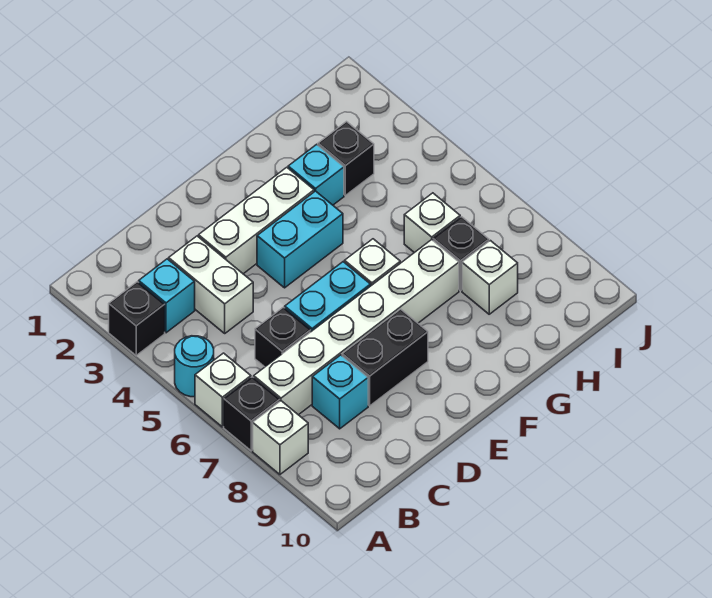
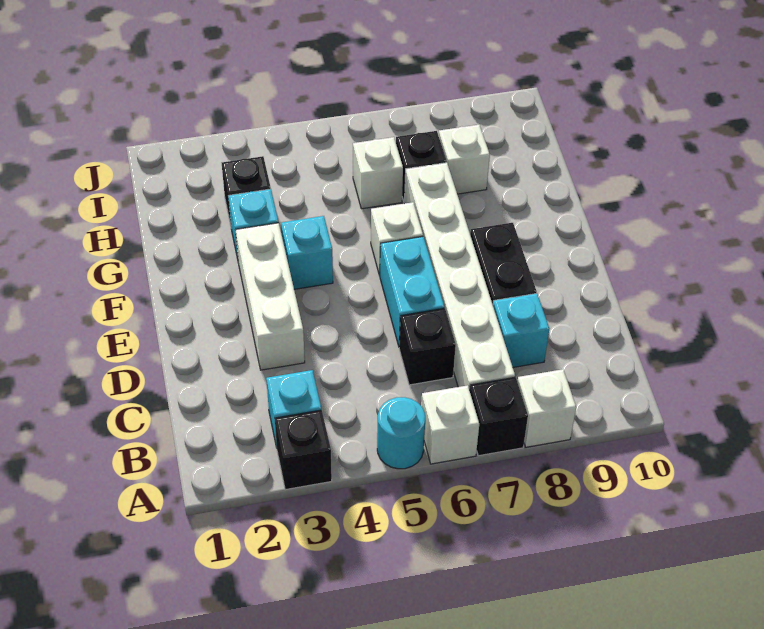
white 1x2 brick [169,236,253,333] -> none
cyan 1x2 brick [257,191,343,288] -> cyan 1x1 brick [281,216,333,289]

